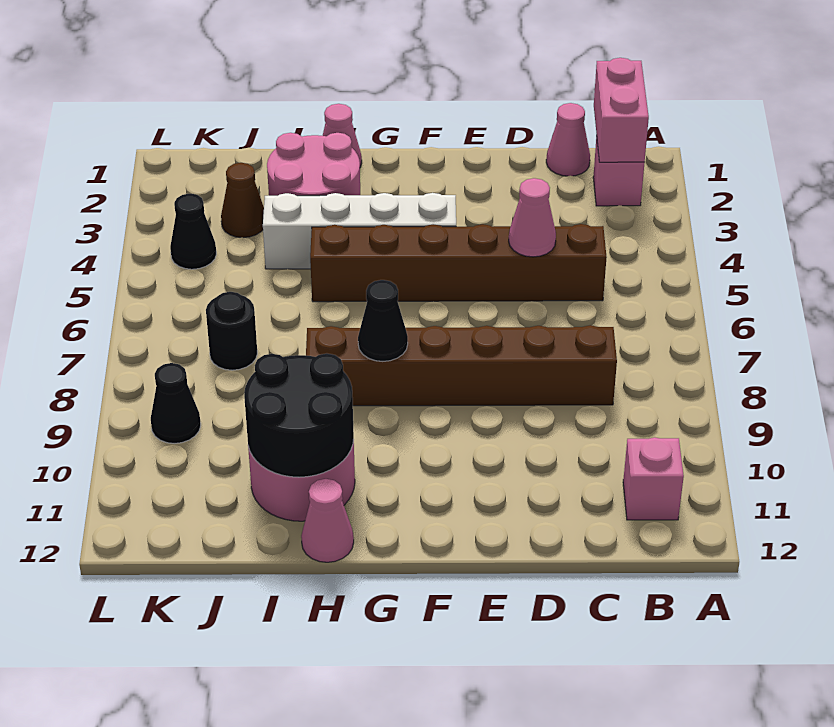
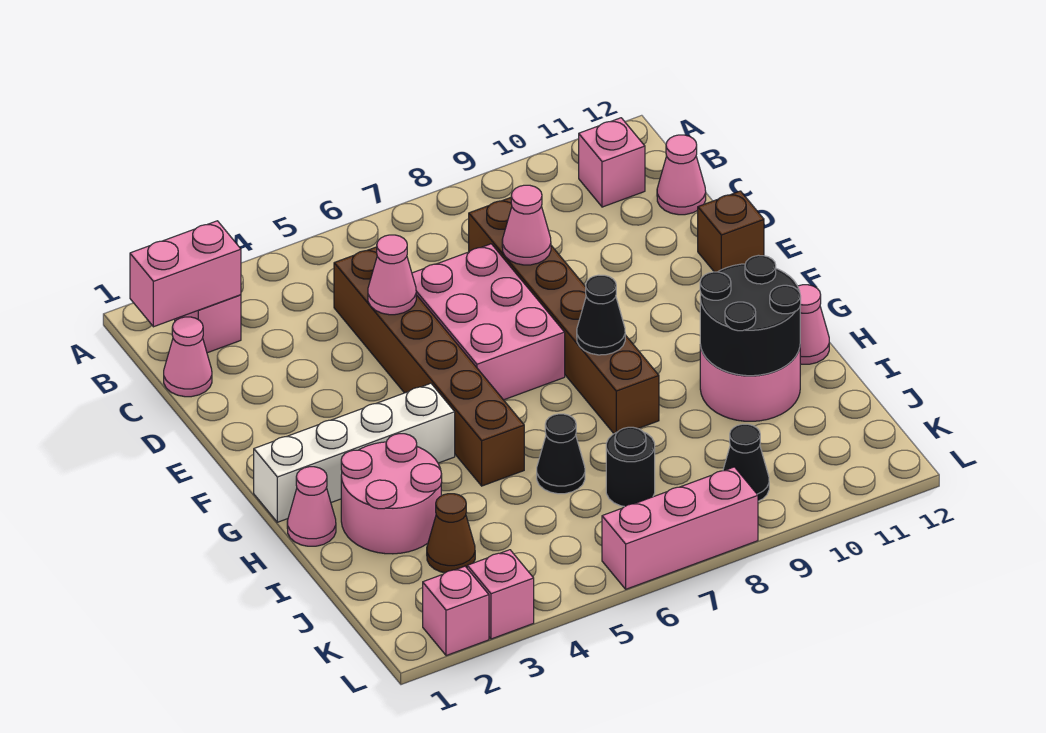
none -> pink 1x1 cone [657,135,706,215]
none -> pink 2x3 brick [412,244,565,400]
none -> pink 1x1 cone [502,185,551,265]
none -> brown 1x1 brick [698,191,764,272]
white 1x4 brick [263,193,456,269] -> white 1x4 brick turned to [254,383,455,522]
black 1x1 cone [170,194,216,269] -> black 1x1 cone moved to [537,414,585,494]
none -> pink 1x1 brick [423,566,489,656]
none -> pink 1x1 brick [467,550,534,639]
none -> pink 1x3 brick [602,467,758,589]

